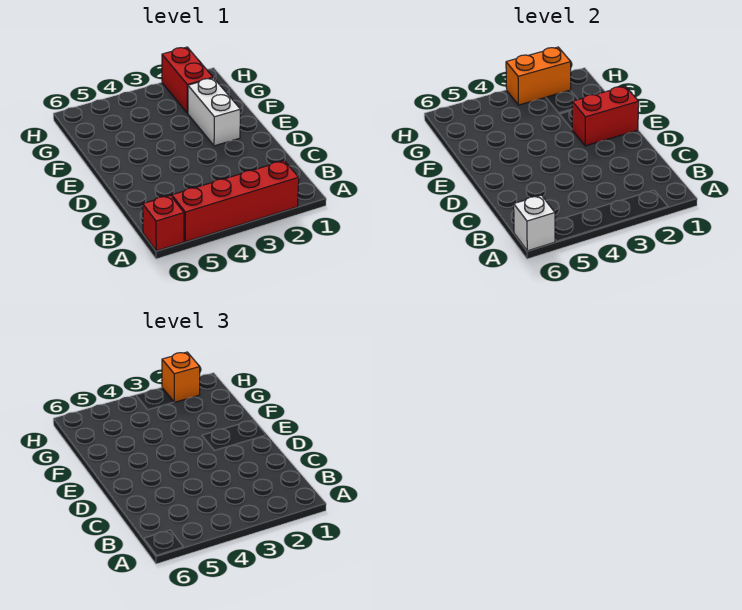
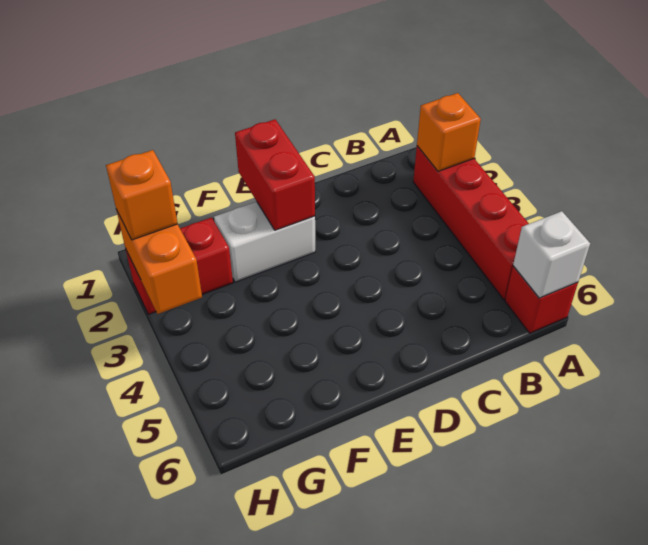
none -> orange 1x1 brick [417,93,481,171]

